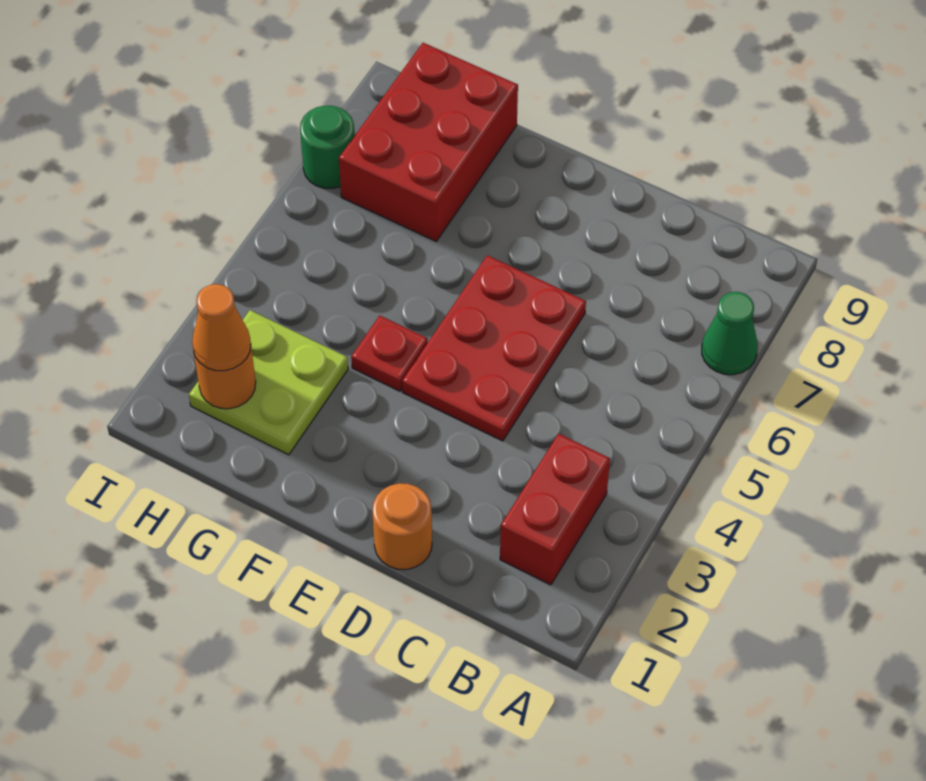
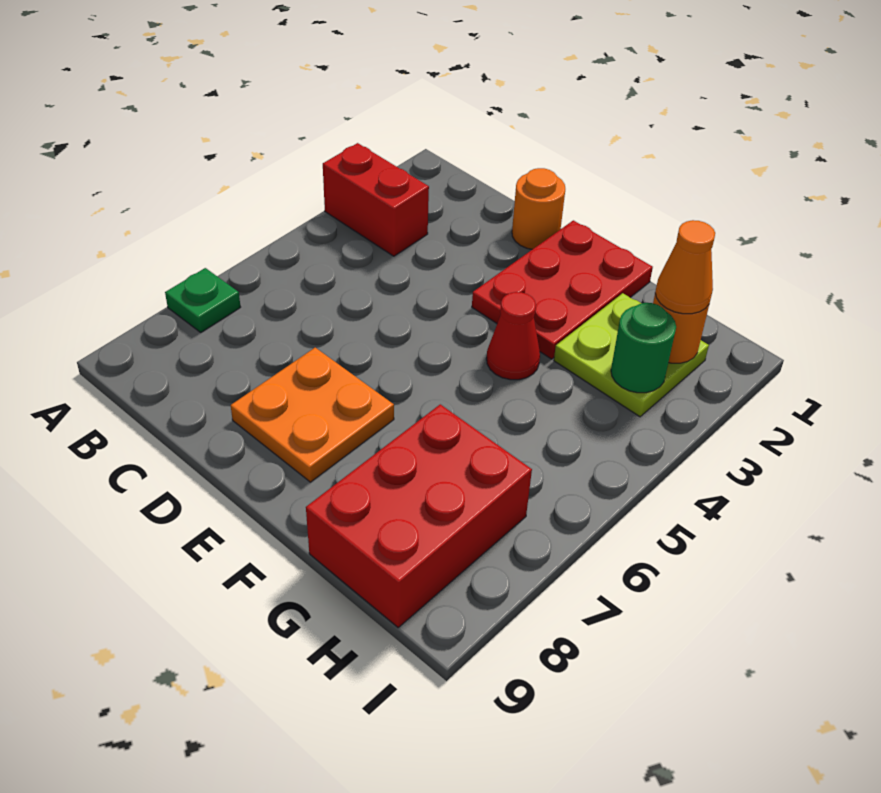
green 1x1 cone [702,292,758,375] -> green 1x1 plate [165,268,240,332]
red 1x2 brick [500,434,610,585] -> red 1x2 brick turned to [323,143,429,256]
red 2x3 plate [402,255,586,441] -> red 2x3 plate moved to [472,220,653,359]
none -> orange 2x2 plate [231,348,394,482]
red 1x1 plate [351,316,428,391] -> red 1x1 cone [487,292,540,380]
green 1x1 round brick [300,106,355,188] -> green 1x1 round brick moved to [611,303,676,393]

